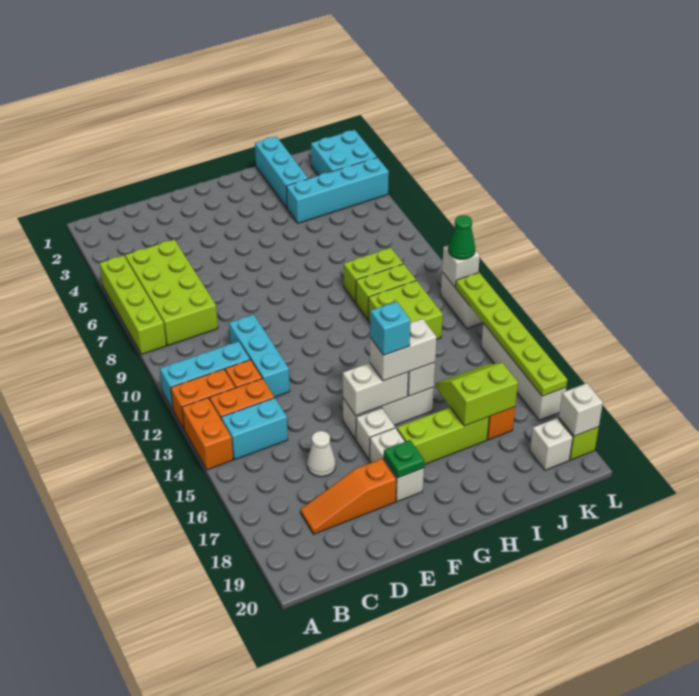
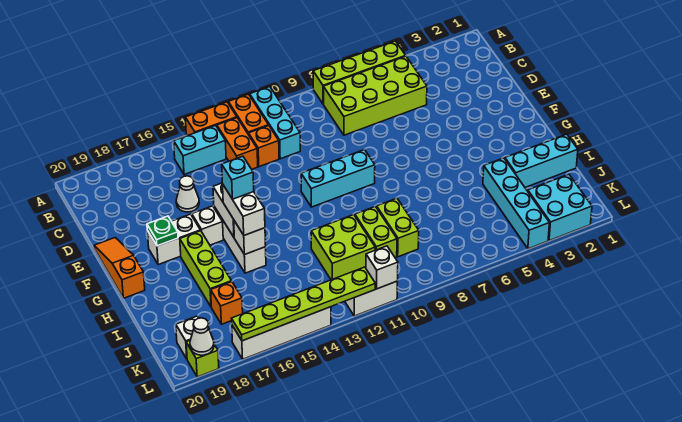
cyan 1x2 brick [221,398,288,459] -> cyan 1x2 brick turned to [174,125,226,175]
orange 1x3 slope [301,459,396,534] -> orange 1x3 slope moved to [94,238,145,298]
cyan 1x3 brick [229,315,290,397] -> cyan 1x3 brick moved to [301,150,375,207]
lime 2x2 slope [436,363,518,426] -> none
green 1x1 cone [448,215,475,259] -> none
white 1x1 brick [559,383,603,436] -> white 1x1 cone [190,318,214,355]

